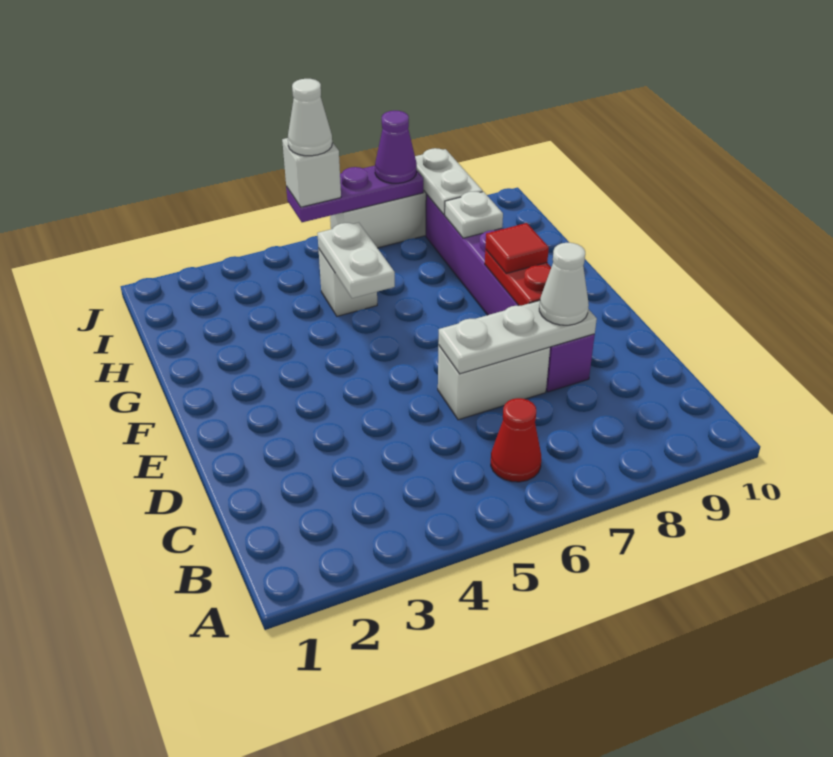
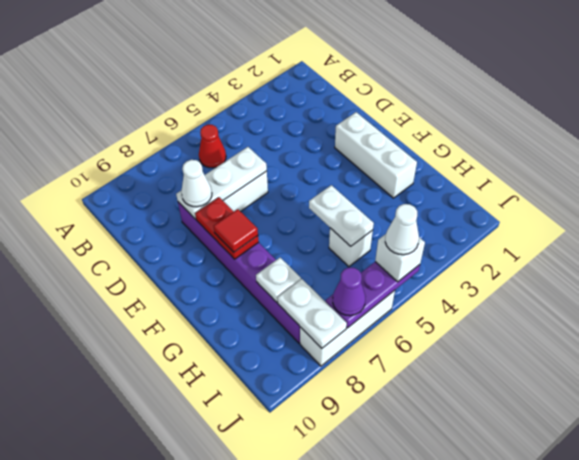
none -> white 1x3 brick [335,112,417,198]

